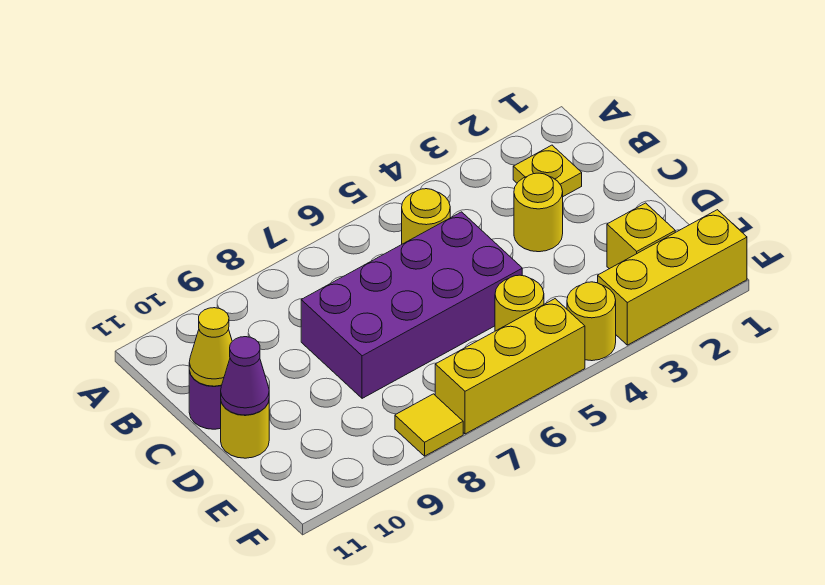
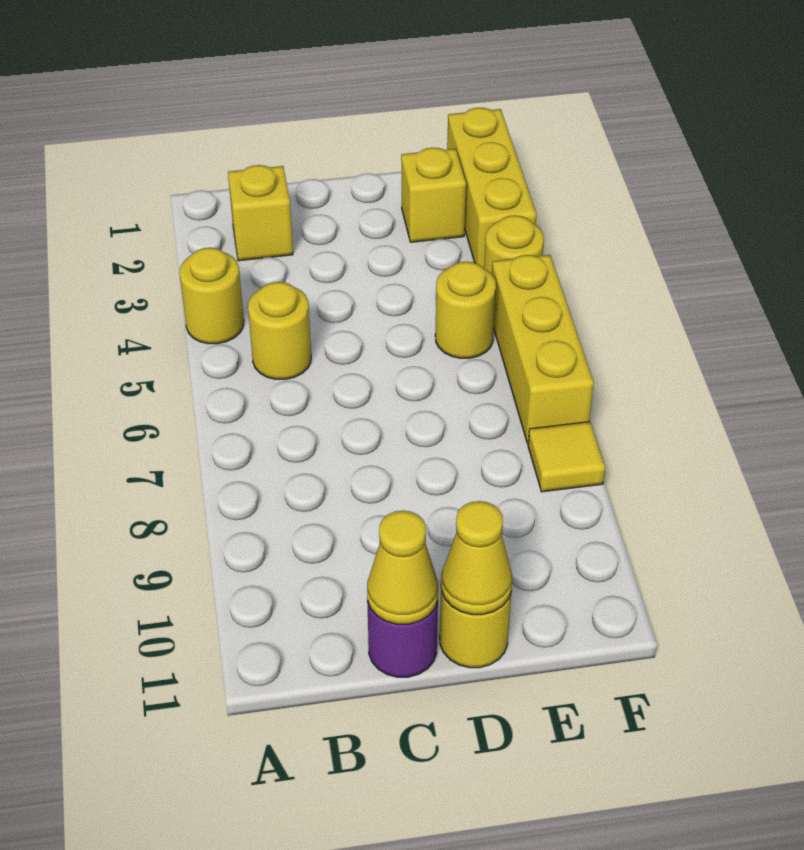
yellow 1x1 plate [513,145,582,196] -> yellow 1x1 brick [228,165,293,261]
yellow 1x1 round brick [514,173,563,252] -> yellow 1x1 round brick moved to [180,248,244,344]
purple 2x4 brick [301,212,522,398] -> none
purple 1x1 cone [221,337,269,415] -> yellow 1x1 cone [441,501,512,615]

